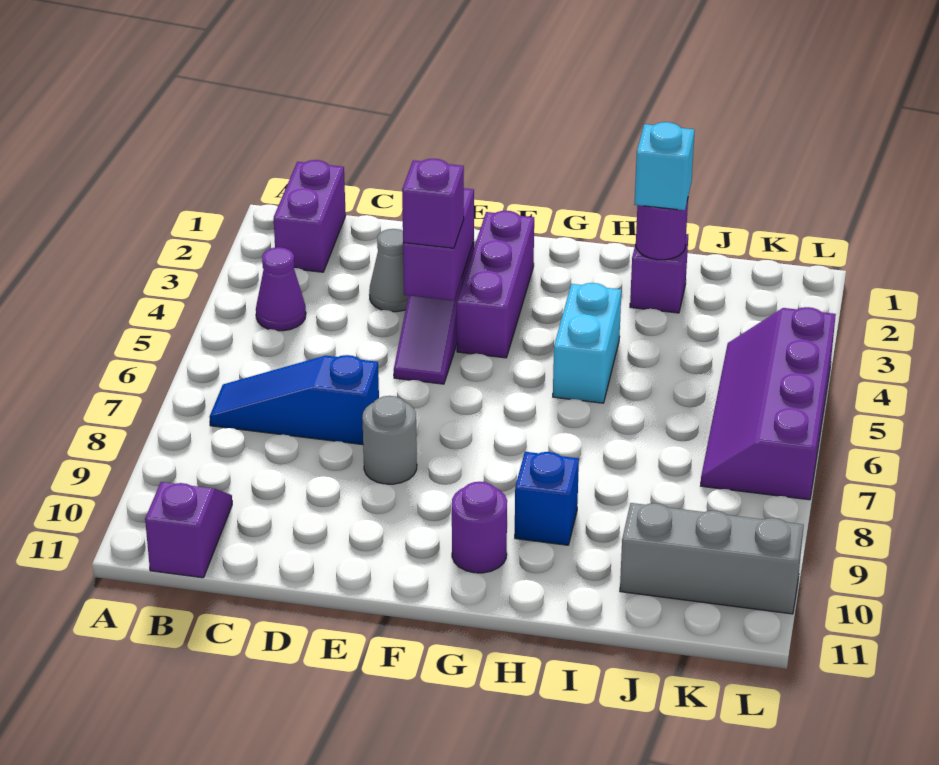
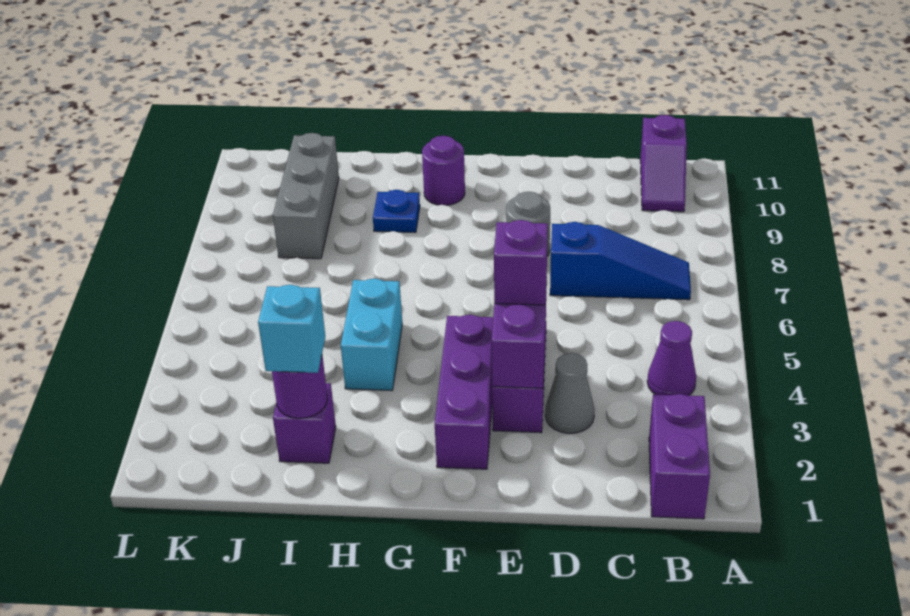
blue 1x1 brick [515,452,579,545] -> blue 1x1 plate [373,190,420,233]
grey 1x3 brick [620,503,804,614] -> grey 1x3 brick turned to [273,133,339,259]
purple 2x4 slope [701,307,836,500] -> none

